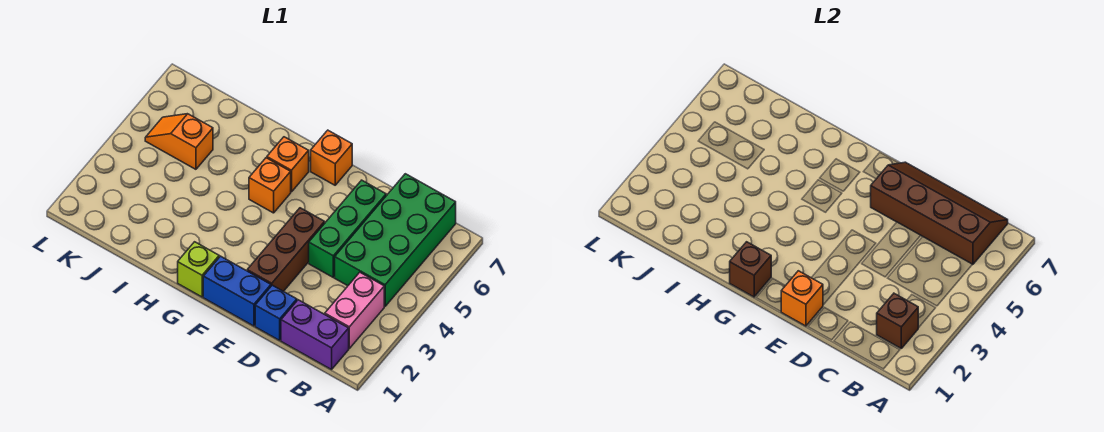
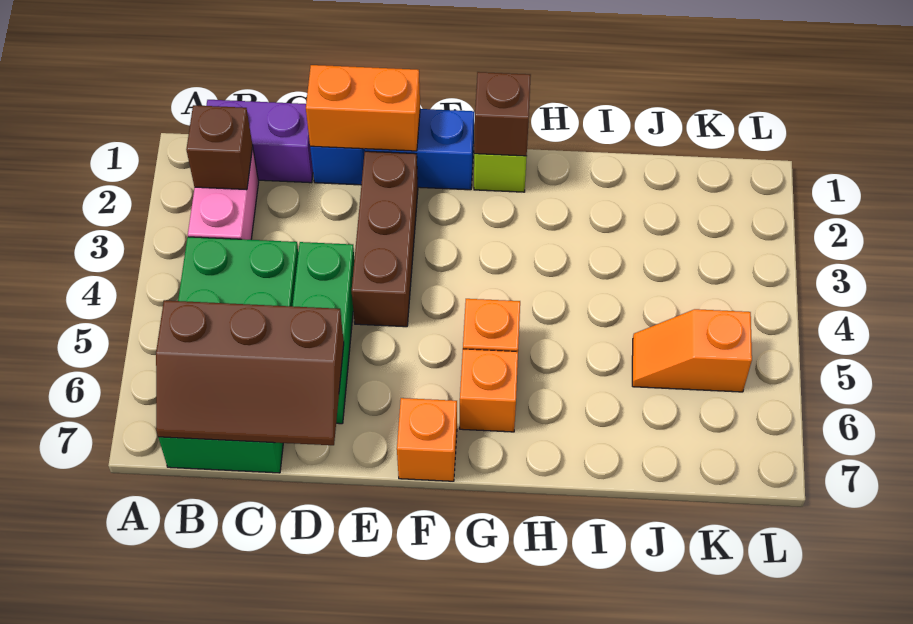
brown 2x4 slope [871,162,1008,265] -> brown 2x3 slope [156,300,344,446]
orange 1x1 brick [781,271,823,326] -> orange 1x2 brick [306,65,420,151]
orange 1x2 slope [145,114,213,169] -> orange 1x2 slope turned to [632,309,752,392]

